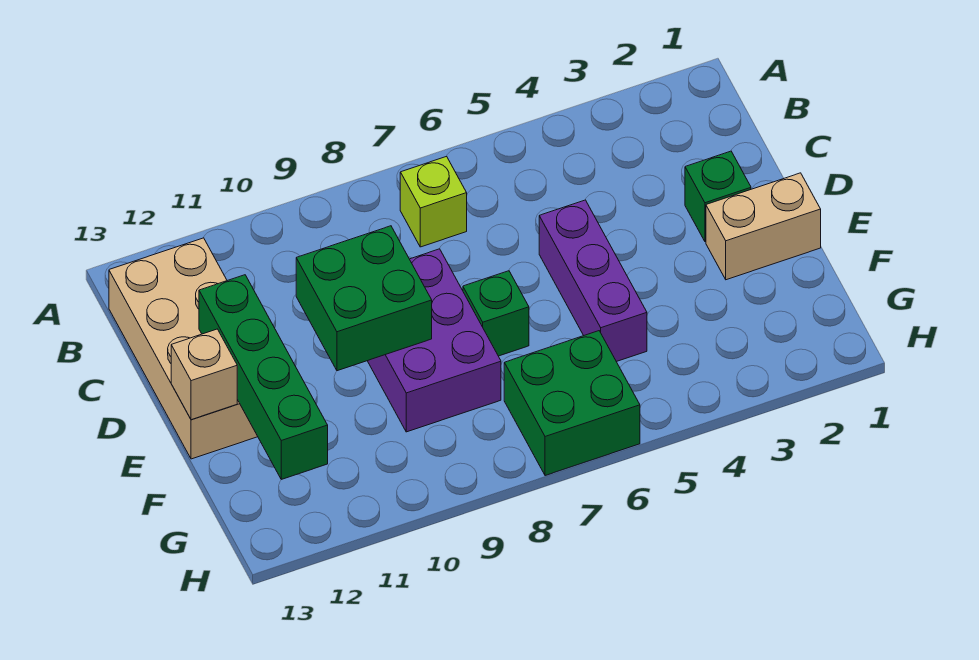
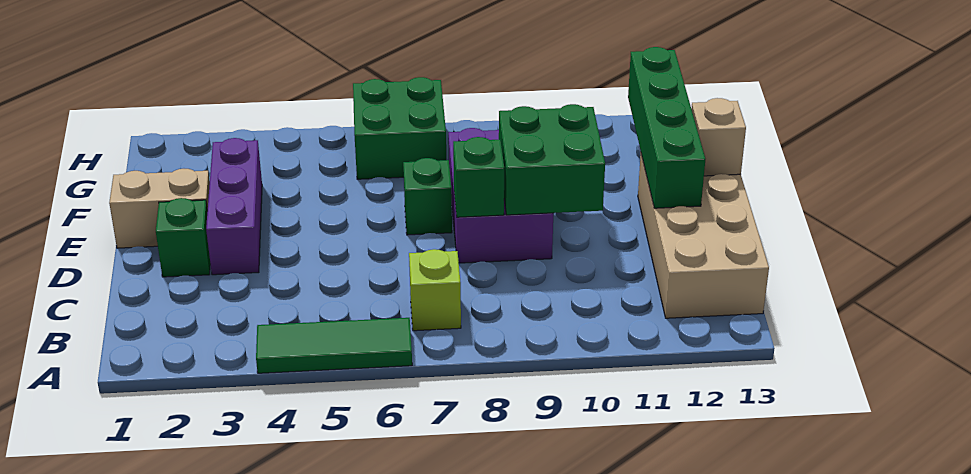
none -> green 1x3 tile [256,318,412,373]
purple 1x3 brick [539,200,647,362] -> purple 1x3 brick moved to [206,138,262,275]
none -> green 1x1 brick [453,137,504,217]

